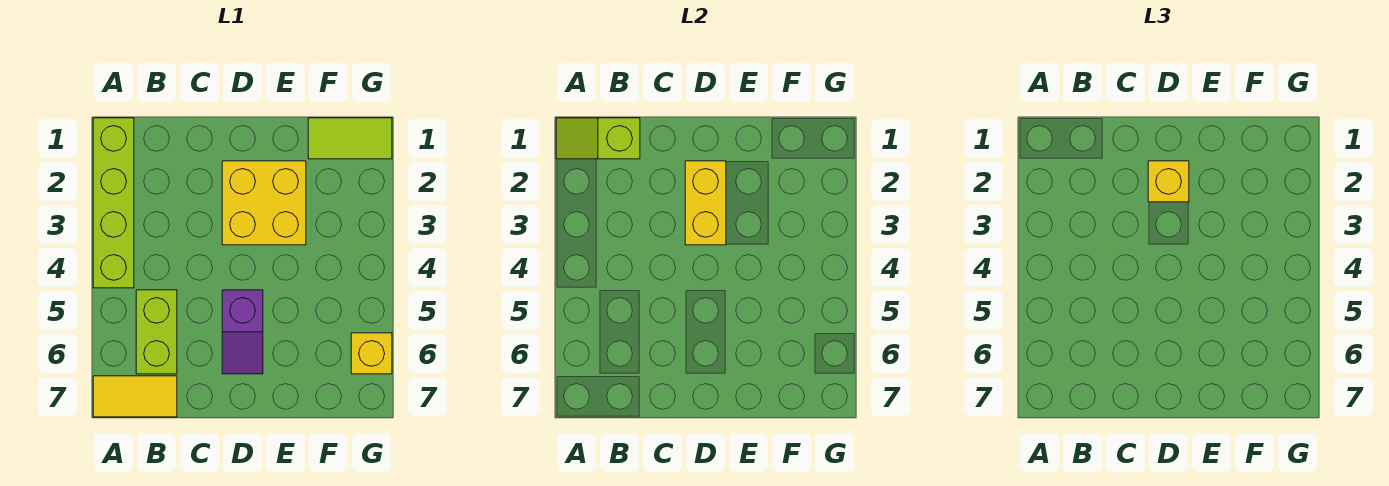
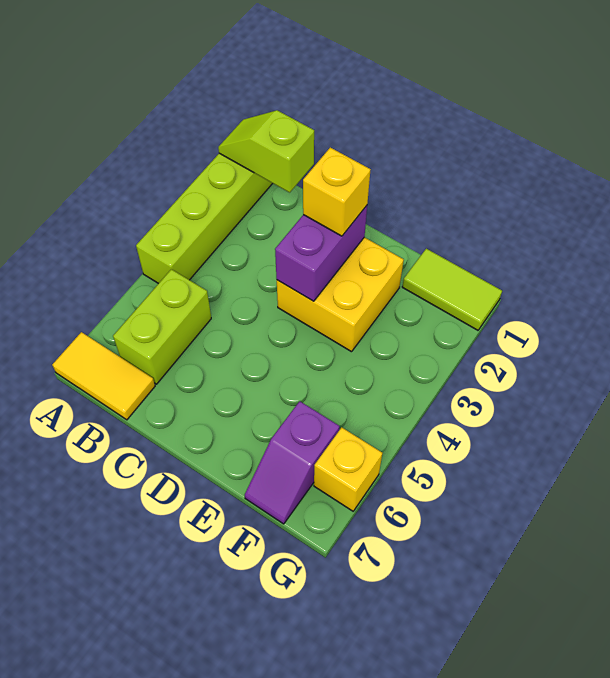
yellow 1x2 brick [685,161,726,245] -> purple 1x2 brick [275,206,367,301]
purple 1x2 slope [222,290,263,374] -> purple 1x2 slope moved to [245,401,340,524]

